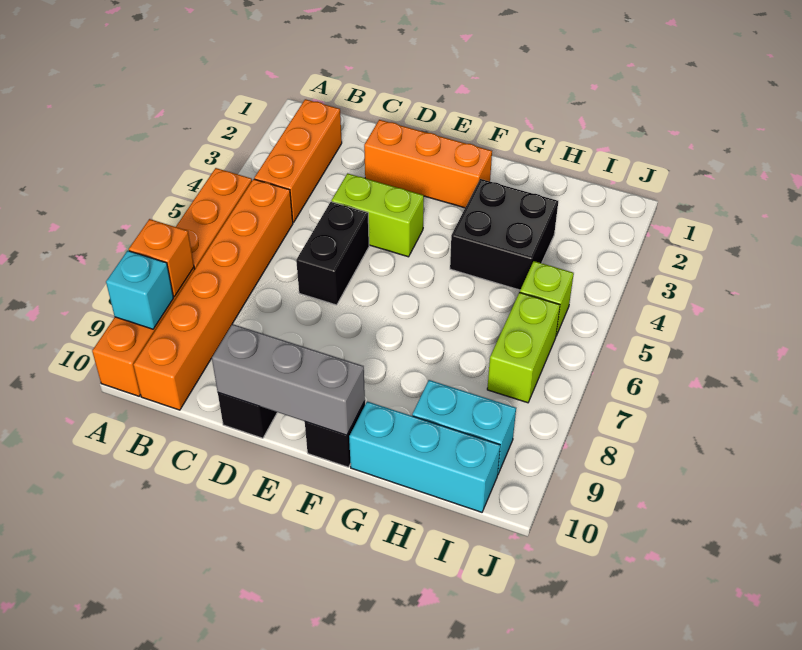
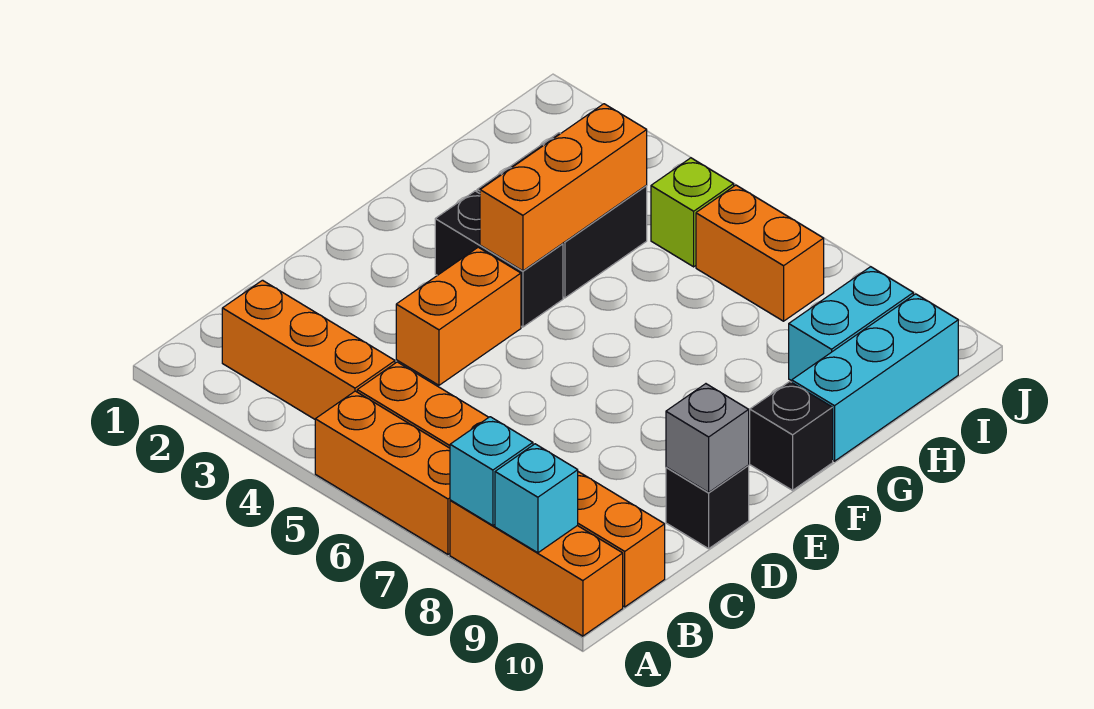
orange 1x1 brick [129,219,194,297] -> cyan 1x1 brick [450,417,533,525]
orange 1x3 brick [364,120,492,208] -> orange 1x3 brick moved to [480,104,647,271]
lime 1x2 brick [332,173,424,257] -> orange 1x2 brick [396,247,521,385]
black 1x2 brick [296,202,369,305] -> black 1x2 brick moved to [435,191,563,327]
grey 1x3 brick [212,324,365,435] -> grey 1x1 brick [666,384,749,492]
lime 1x2 brick [487,292,560,403] -> orange 1x2 brick [696,185,824,321]

